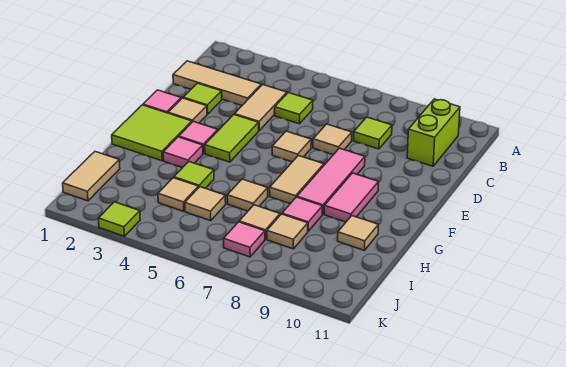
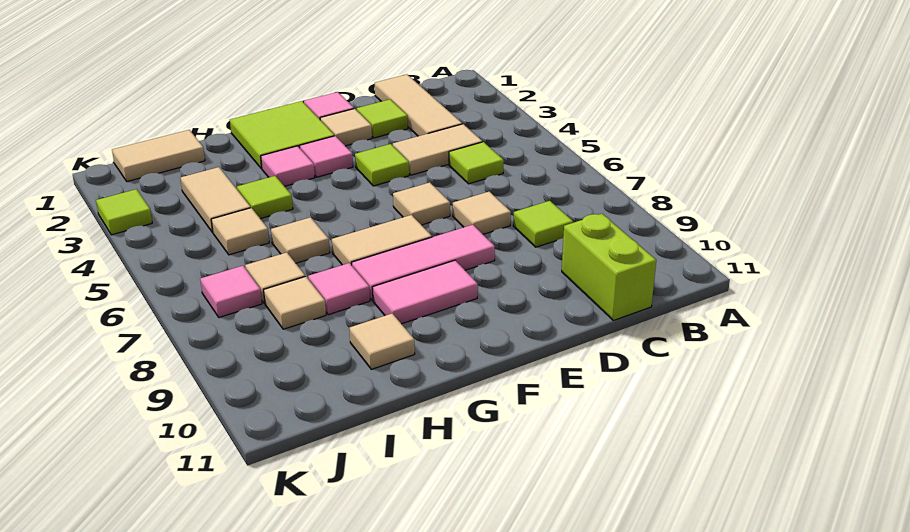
lime 1x2 brick [407,99,460,166] -> lime 1x2 brick turned to [562,214,656,320]
lime 1x2 tile [205,115,259,162] -> lime 1x1 tile [355,144,409,186]
tan 1x1 tile [158,178,199,211] -> tan 1x2 tile [181,167,251,232]

